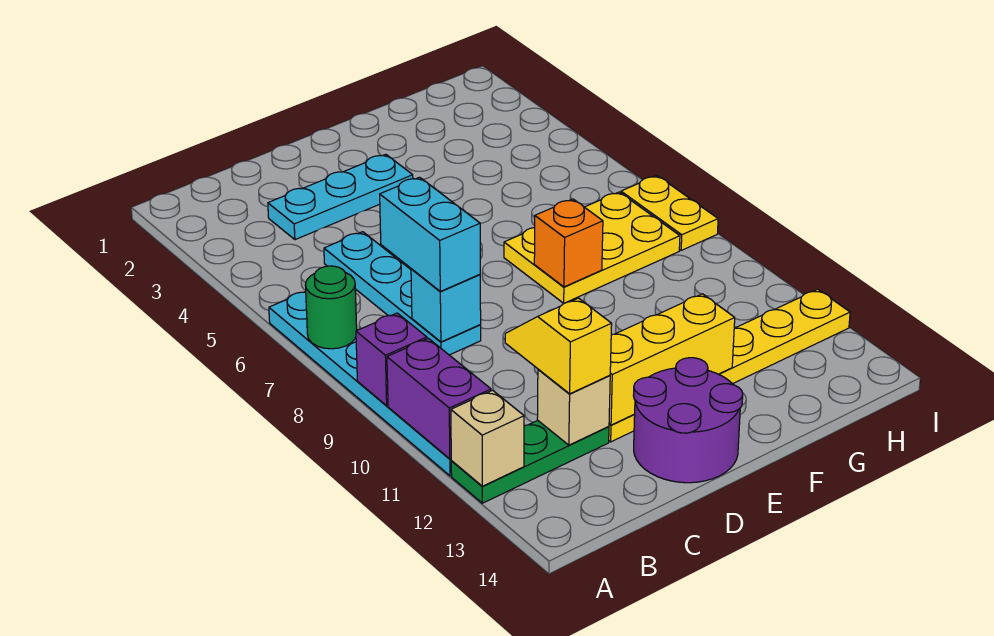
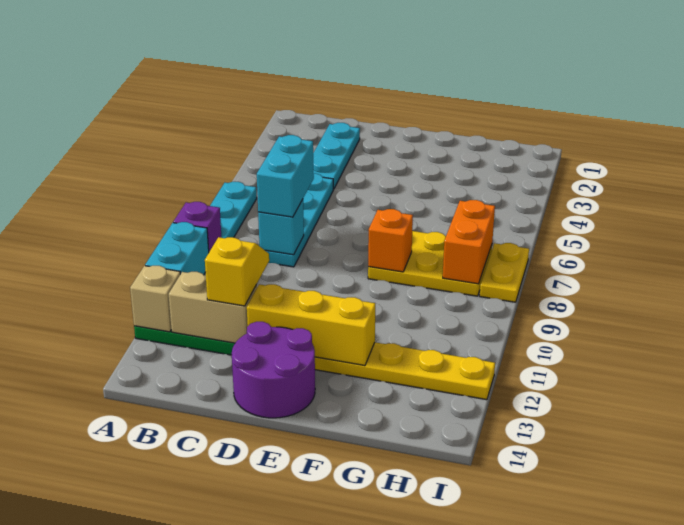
green 1x1 round brick [305,266,357,349] -> none
purple 1x2 brick [387,338,491,459] -> cyan 1x2 brick [145,222,209,275]
cyan 1x3 plate [268,154,413,240] -> cyan 1x3 plate turned to [313,123,360,189]
tan 1x1 brick [537,369,610,445] -> tan 1x2 brick [169,272,257,343]
none -> orange 1x2 brick [443,200,495,284]

